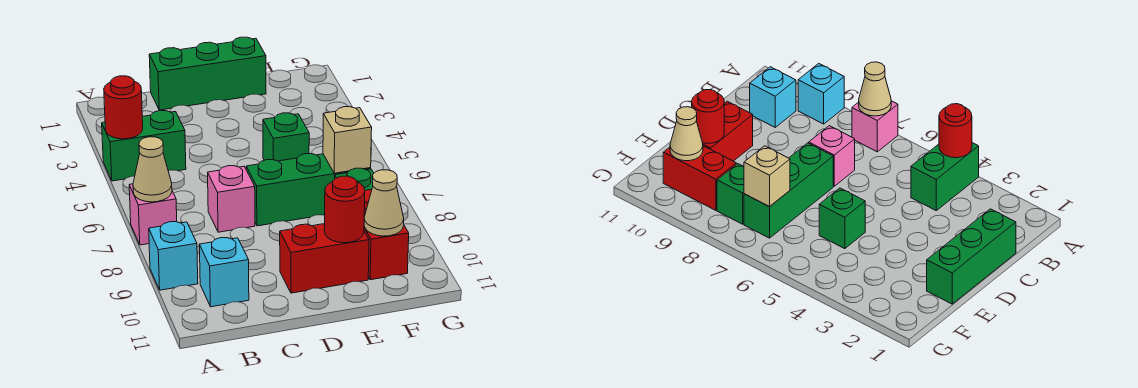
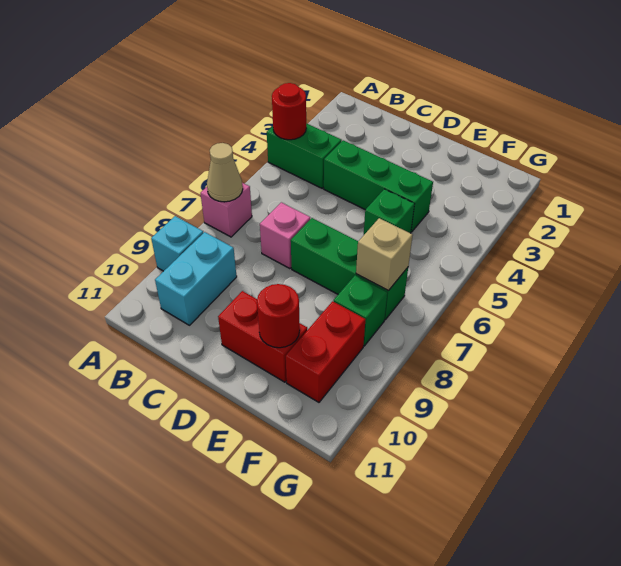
cyan 1x1 brick [199,238,249,307] -> cyan 1x2 brick [155,232,237,325]
green 1x3 brick [149,37,266,110] -> green 1x3 brick moved to [324,140,433,232]
tan 1x1 cone [364,170,404,236] -> none

